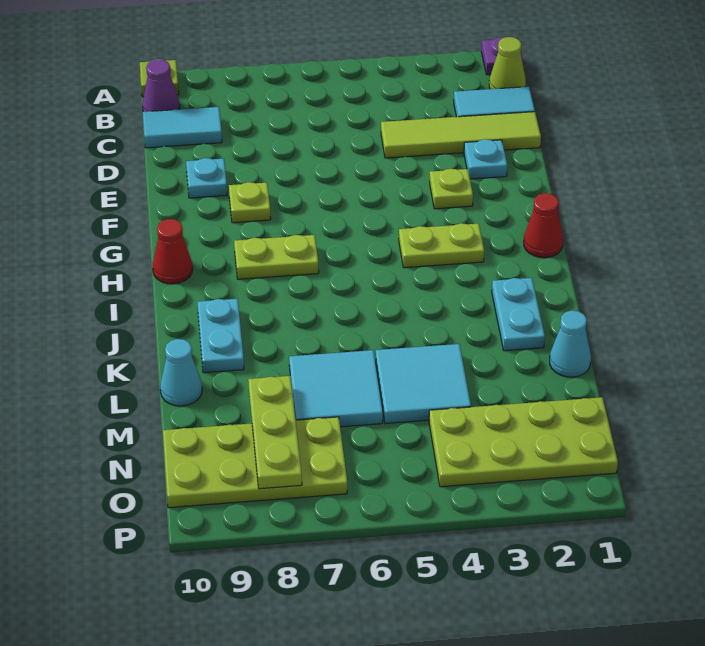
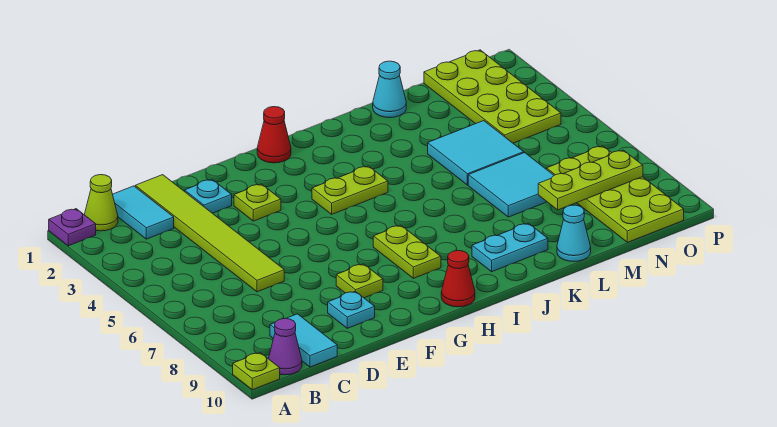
lime 1x4 tile [381,112,541,158] -> lime 1x6 tile [135,175,284,292]
lime 1x2 plate [399,223,484,268] -> lime 1x2 plate turned to [312,166,388,214]
cyan 1x2 plate [492,278,545,351] -> none

